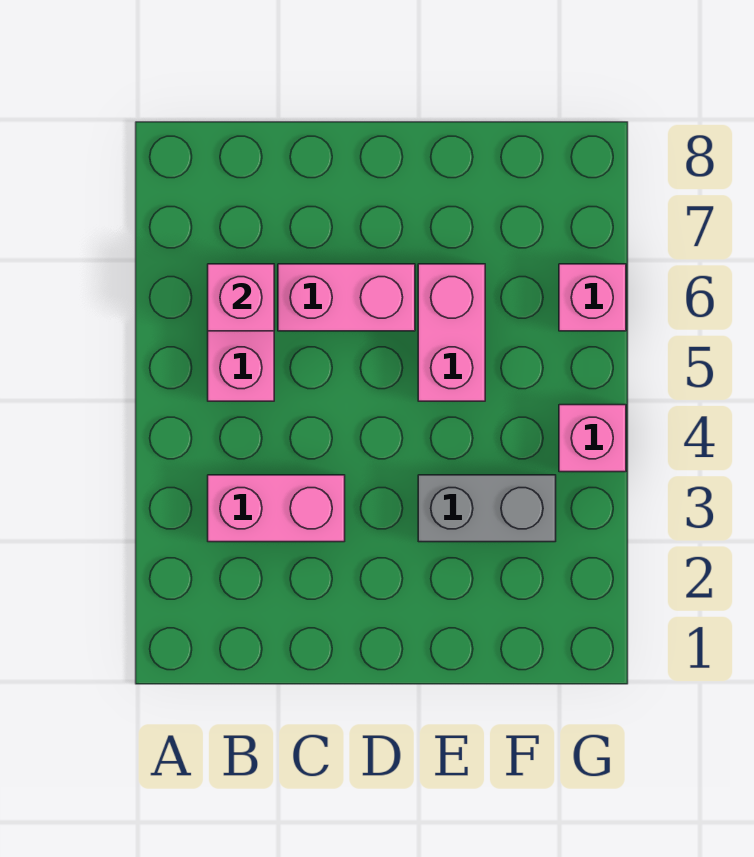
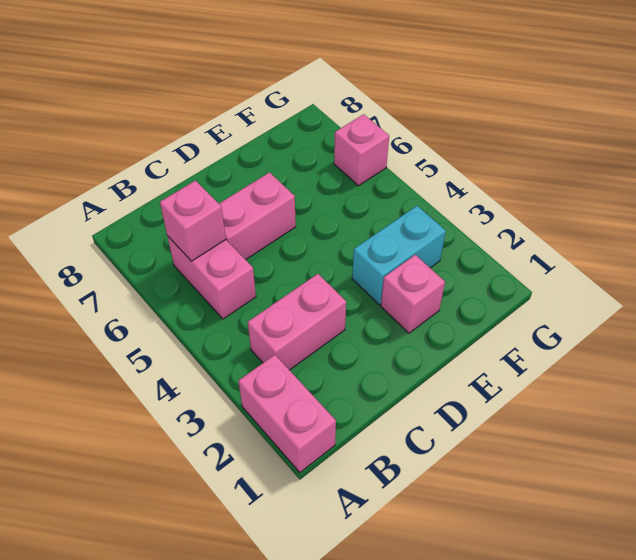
grey 1x2 brick [418,475,556,542] -> cyan 1x2 brick [352,206,446,305]
pink 1x2 brick [418,264,485,401] -> pink 1x2 brick moved to [238,355,336,472]
pink 1x1 brick [559,405,626,472] -> pink 1x1 brick moved to [381,255,445,333]

